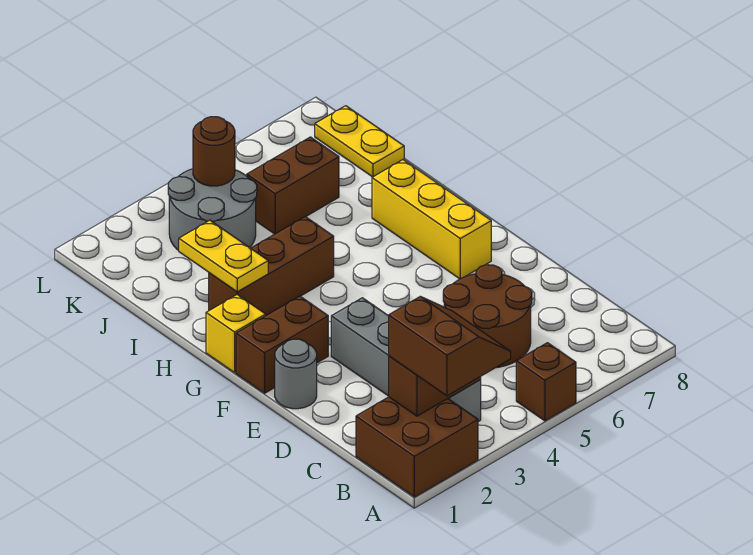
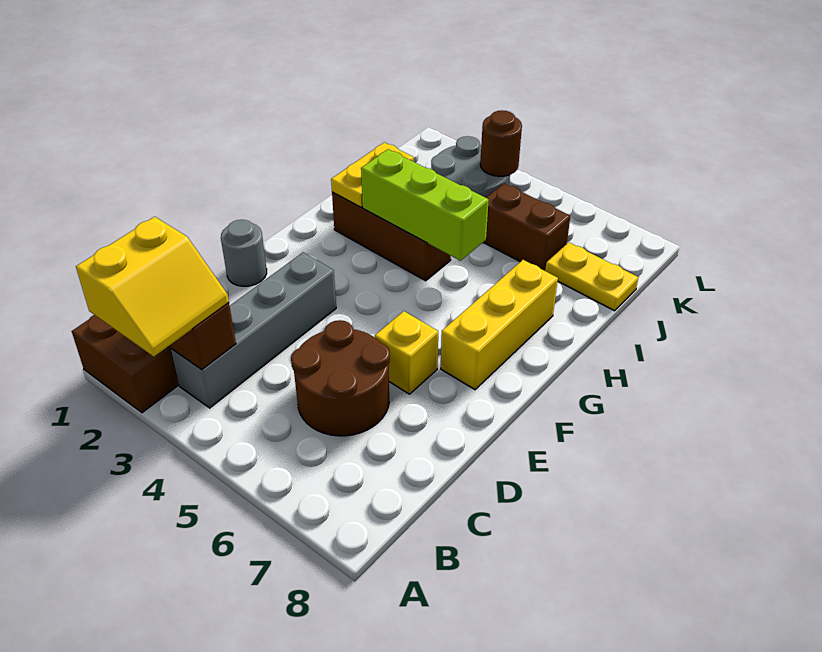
brown 2x2 slope [389,296,511,396] -> yellow 2x2 slope [76,217,229,356]
brown 1x1 brick [516,343,576,421] -> none
brown 1x2 brick [236,296,328,393] -> none
yellow 1x1 brick [206,295,266,373] -> yellow 1x1 brick moved to [375,311,438,394]
none -> lime 1x3 brick [361,149,489,261]
yellow 1x2 plate [315,106,404,177] -> yellow 1x2 plate turned to [545,242,638,311]

